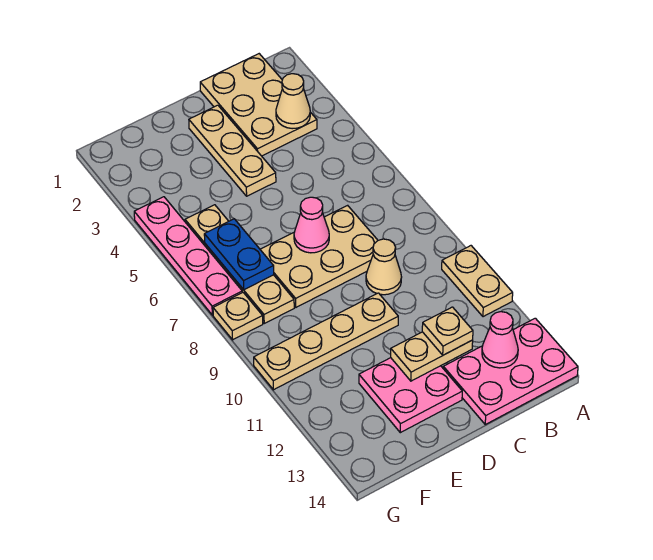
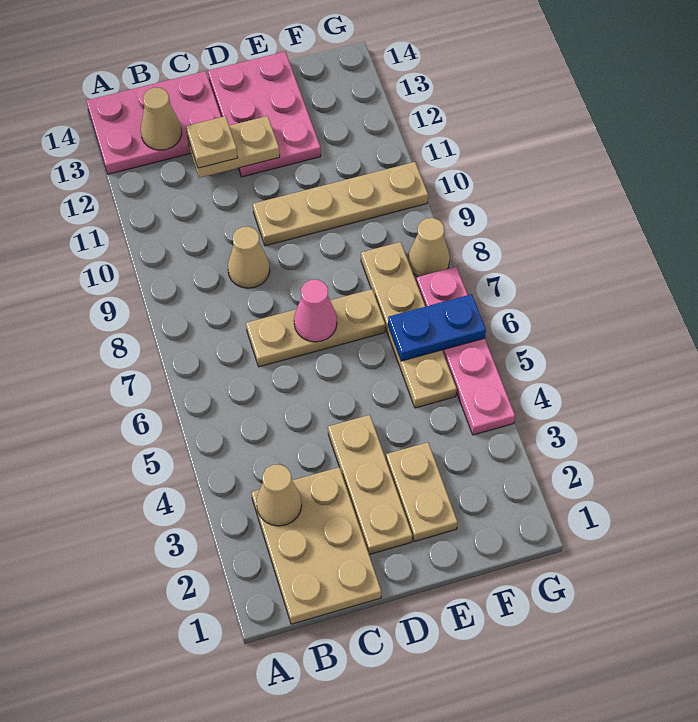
tan 1x2 plate [442,246,513,317] -> tan 1x2 plate moved to [386,442,458,542]
pink 1x1 cone [482,312,518,368] -> tan 1x1 cone [141,88,182,150]
tan 2x3 plate [260,205,378,307] -> tan 1x3 plate [246,289,385,367]
pink 2x2 plate [359,358,462,433] -> pink 2x3 plate [208,52,321,177]
blue 1x2 plate [204,219,274,290] -> blue 1x2 plate turned to [388,294,486,361]
tan 1x1 plate [213,292,263,340] -> tan 1x1 cone [408,218,450,277]

